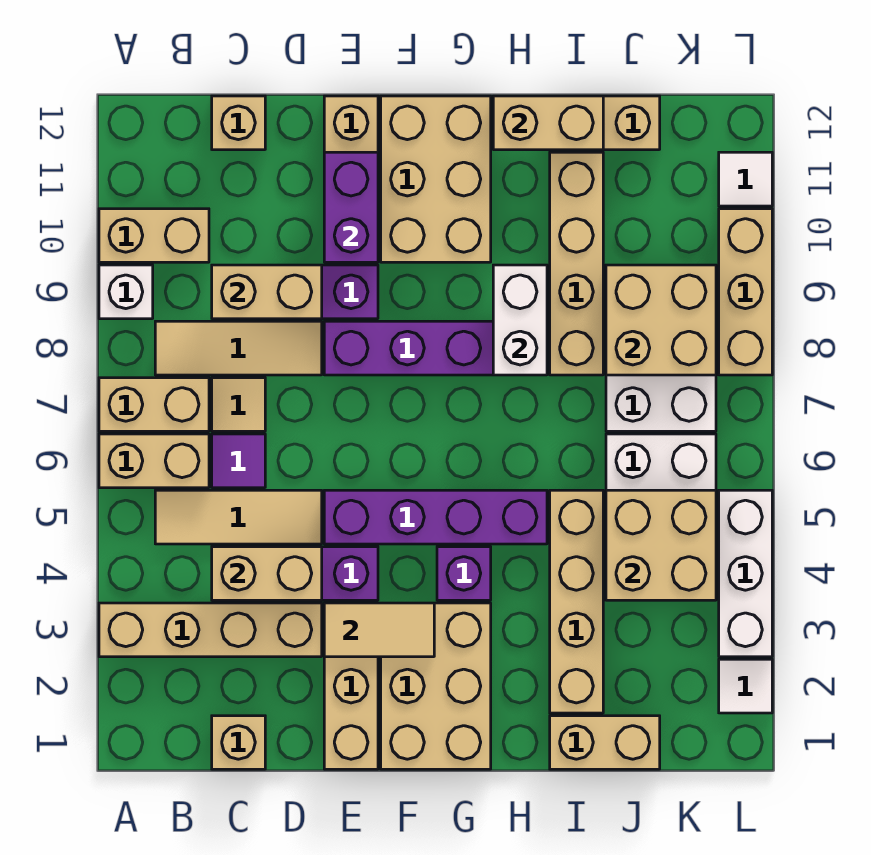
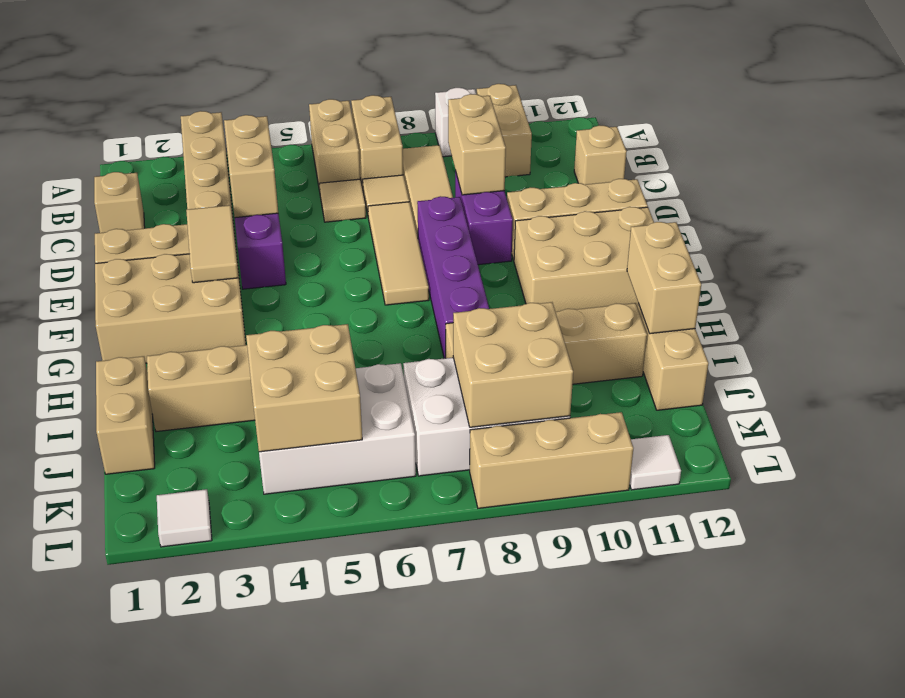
tan 1x3 tile [155,490,322,544] -> tan 1x3 tile moved to [368,202,429,305]
purple 1x1 tile [212,434,265,488] -> tan 1x1 tile [319,179,366,222]
purple 1x4 brick [324,490,547,544] -> none
purple 1x2 brick [324,152,378,262] -> none
purple 1x1 brick [437,547,491,600] -> none
white 1x2 brick [493,265,547,375] -> none
white 1x3 brick [719,490,772,657] -> none

